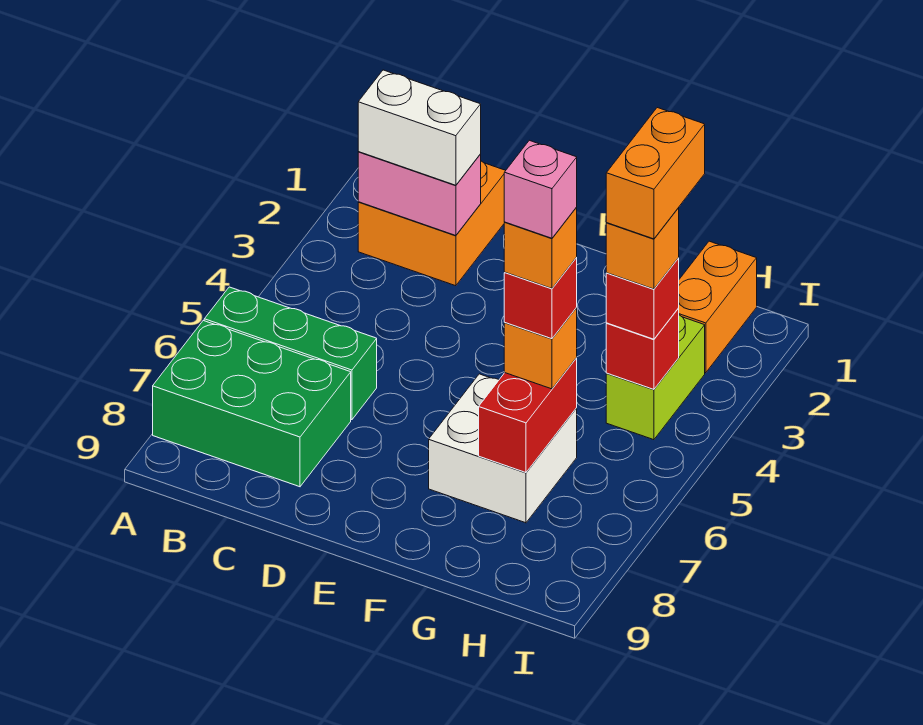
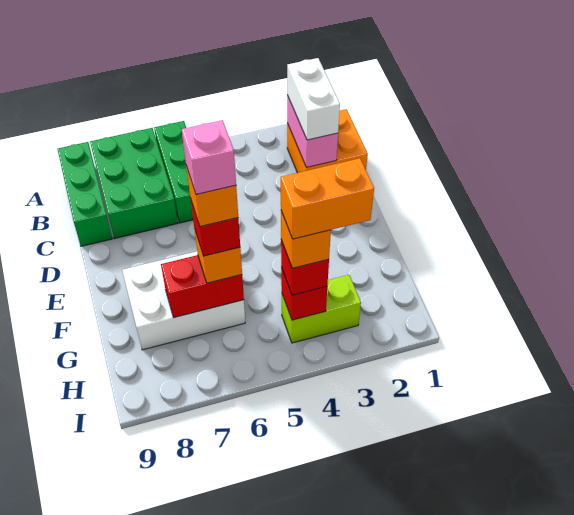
none -> green 1x3 brick [57,142,112,246]
white 2x2 brick [429,374,577,523] -> white 2x3 brick [122,251,245,350]
orange 1x2 brick [679,241,757,373] -> none

